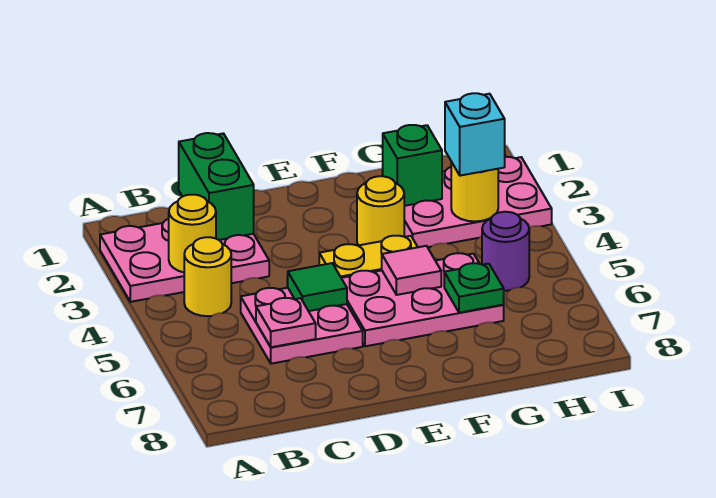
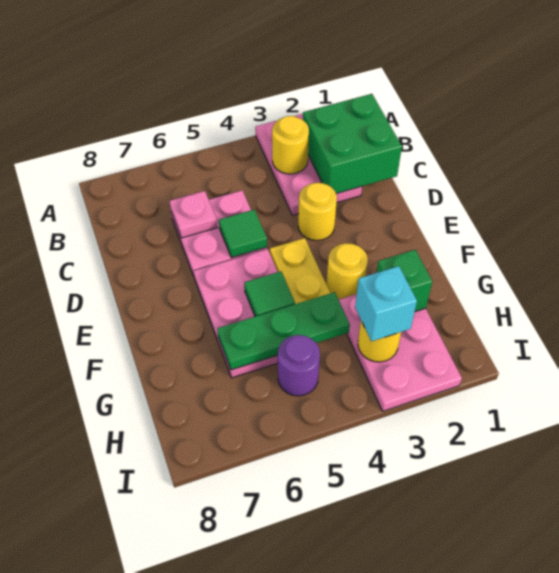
yellow 1x1 round brick [184,237,231,316] -> yellow 1x1 round brick moved to [298,183,337,241]
green 1x2 brick [179,133,254,240] -> green 2x2 brick [303,94,402,194]
pink 1x1 tile [382,246,441,295] -> green 1x1 tile [244,271,295,316]
green 1x1 plate [444,263,504,313] -> green 1x3 plate [217,292,350,370]

